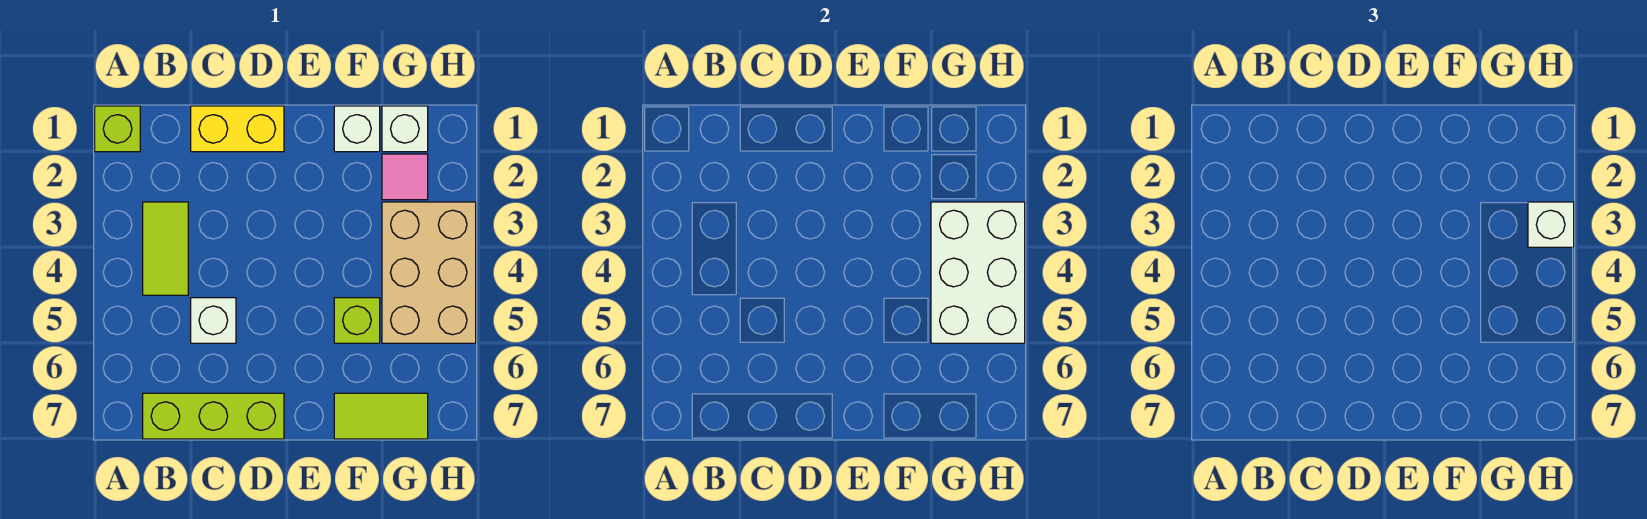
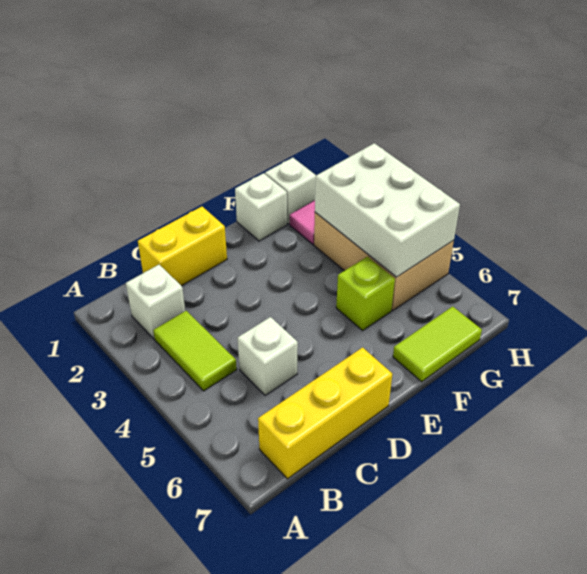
lime 1x1 brick [95,106,140,152] -> none
lime 1x3 brick [143,393,284,439] -> yellow 1x3 brick [258,347,392,479]
white 1x1 brick [1528,202,1574,247] -> white 1x1 brick moved to [126,265,185,339]

